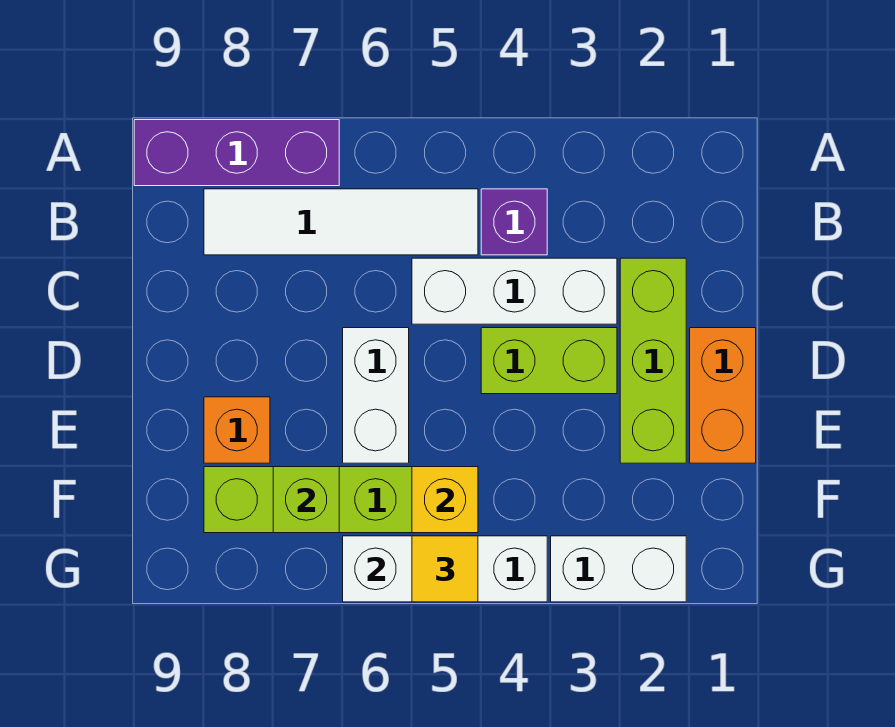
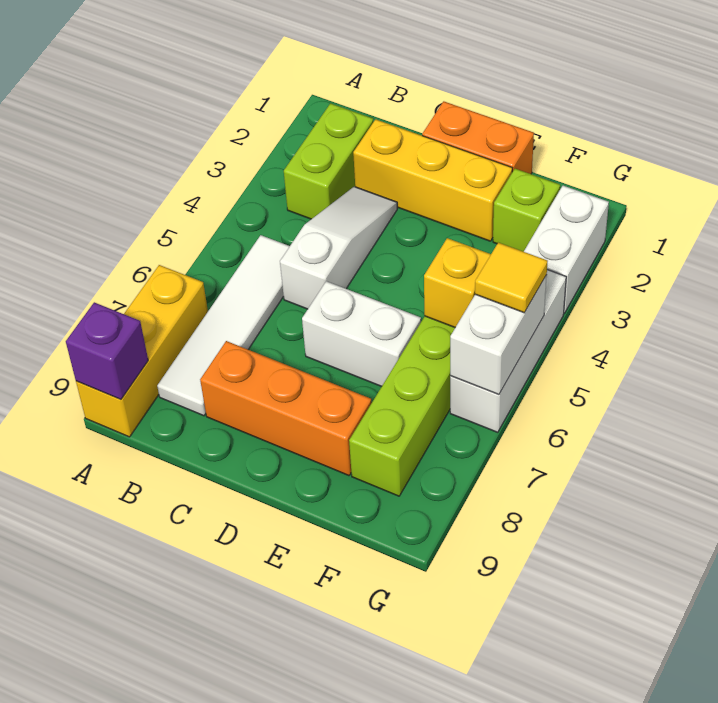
purple 1x3 brick [134,120,339,186] -> yellow 1x3 brick [76,265,208,437]
purple 1x1 brick [481,189,547,255] -> purple 1x1 brick moved to [66,302,148,400]
lime 1x3 brick [620,258,686,463] -> yellow 1x3 brick [353,119,512,241]
white 1x3 brick [412,258,617,324] -> white 1x3 slope [280,187,397,309]
lime 1x2 brick [481,328,617,394] -> lime 1x2 brick moved to [284,103,373,219]
orange 1x1 brick [204,397,270,463] -> orange 1x3 brick [200,341,372,476]
lime 1x1 brick [273,467,339,533] -> lime 1x1 brick moved to [493,169,560,252]

